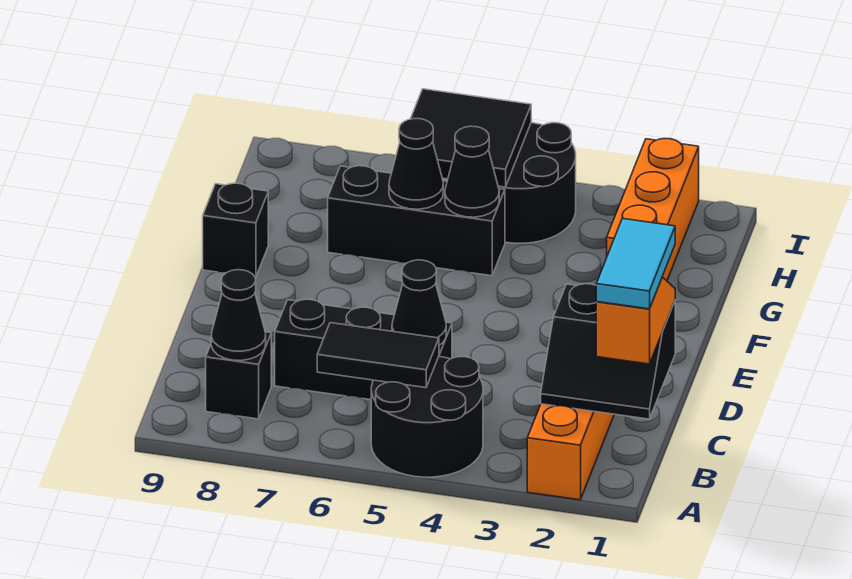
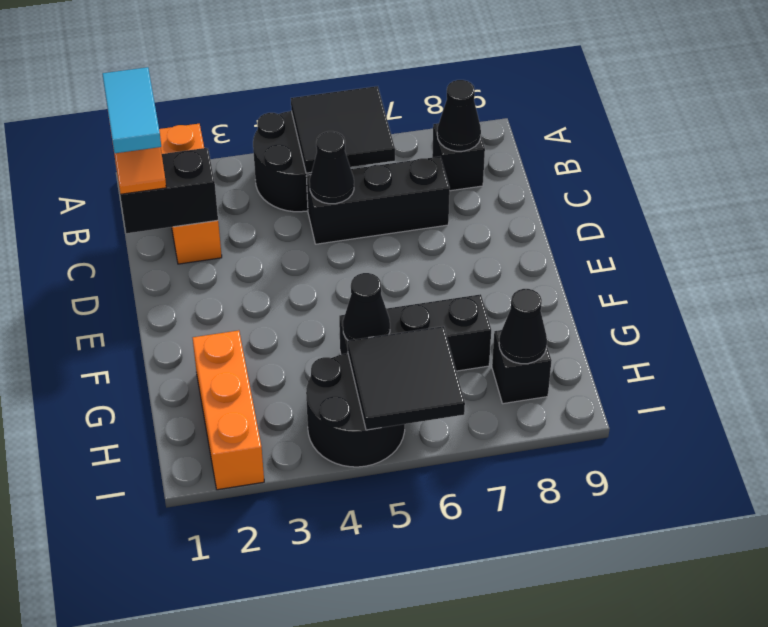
black 1x2 tile [317,323,439,388] -> black 2x2 tile [291,86,395,173]
black 1x1 brick [203,183,268,278] -> black 1x1 brick moved to [492,330,552,404]
black 1x1 cone [389,119,443,209] -> black 1x1 cone moved to [499,289,547,364]

